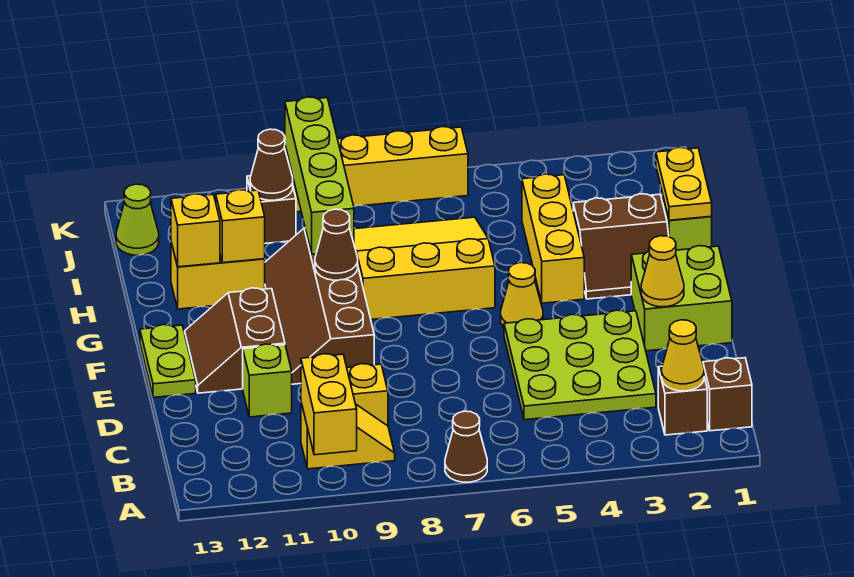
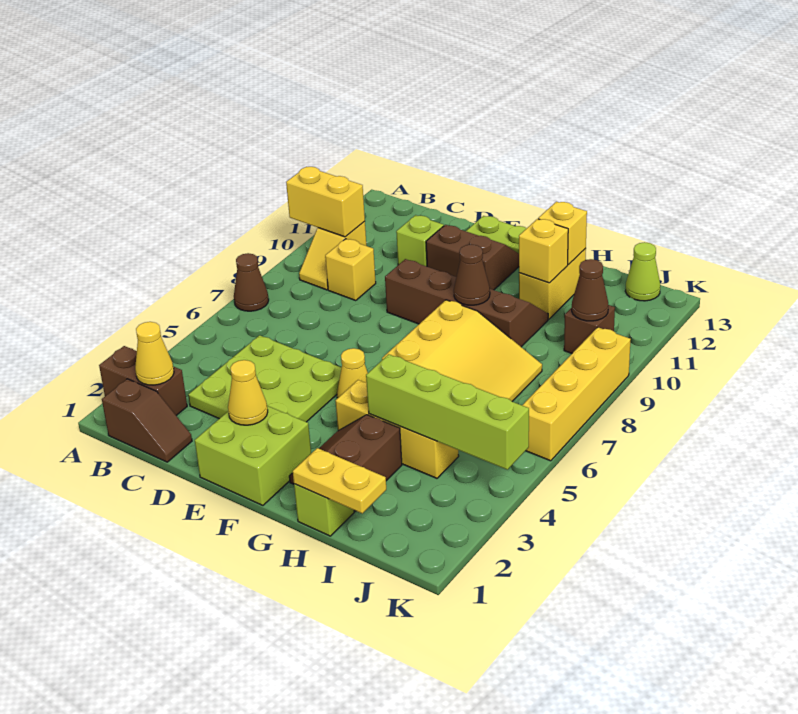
brown 1x1 brick [658,366,707,435] -> brown 1x2 brick [99,346,187,416]
lime 1x4 brick [285,97,354,254] -> lime 1x4 brick moved to [366,354,529,470]

